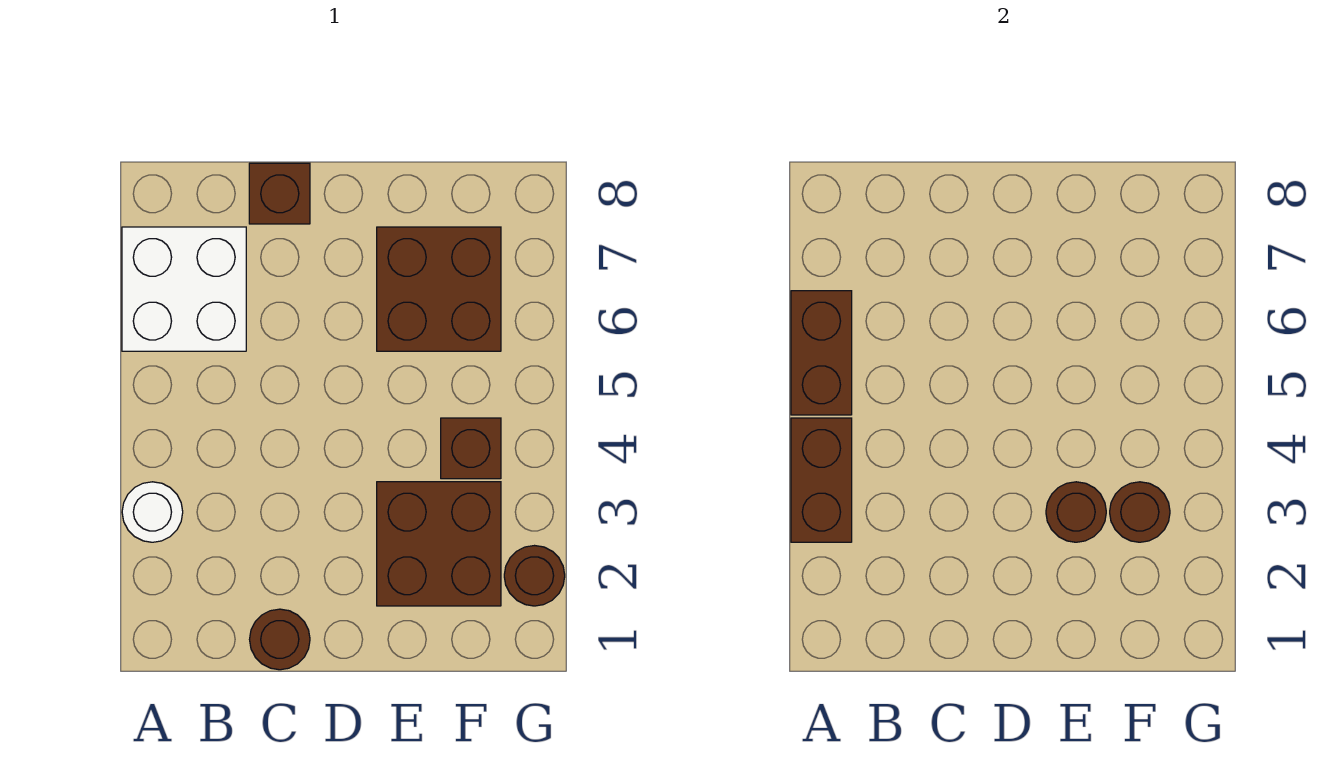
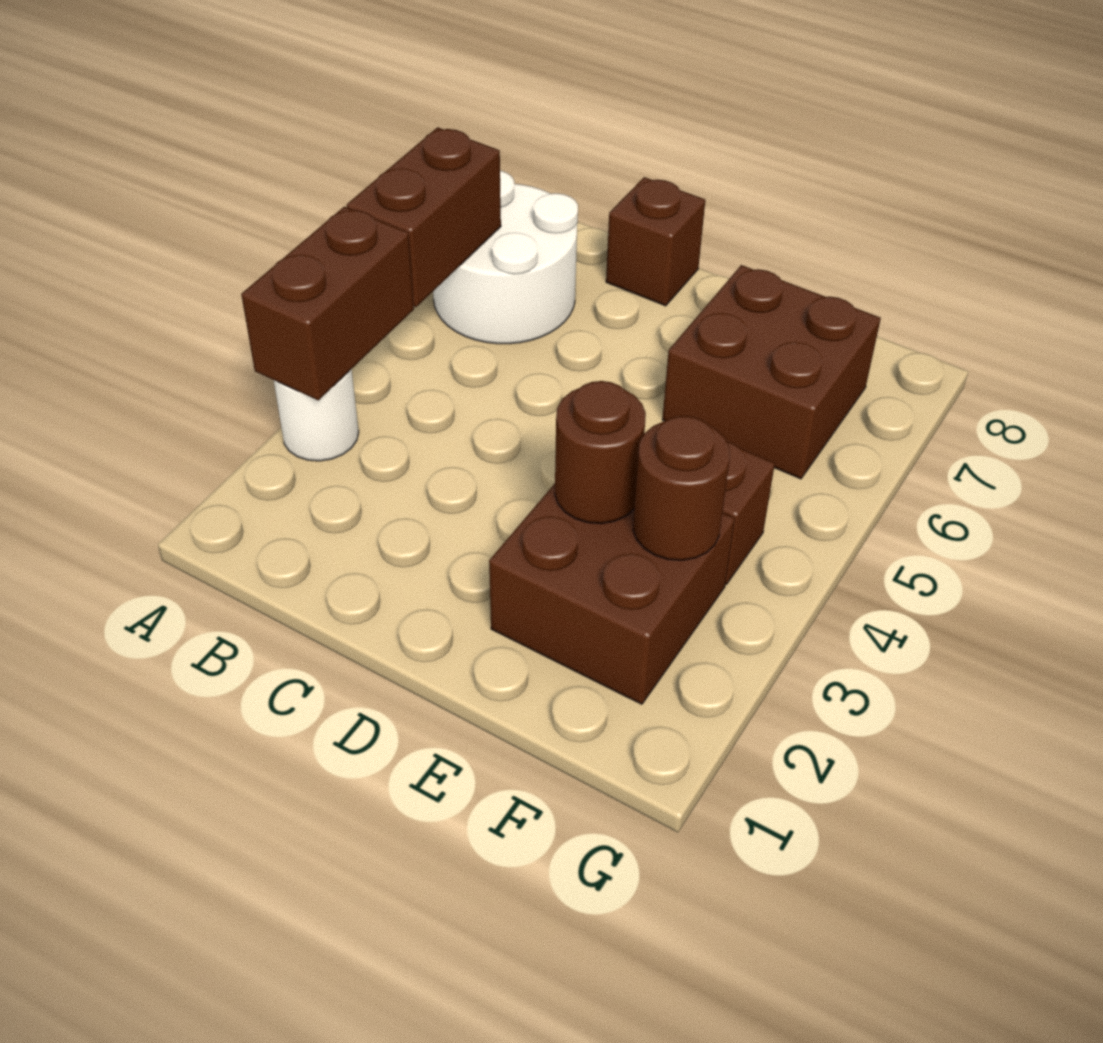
white 2x2 brick [122,227,246,351] -> white 2x2 round brick [433,170,578,344]
brown 1x1 round brick [250,609,310,670] -> none
brown 1x1 round brick [504,546,565,606] -> none

